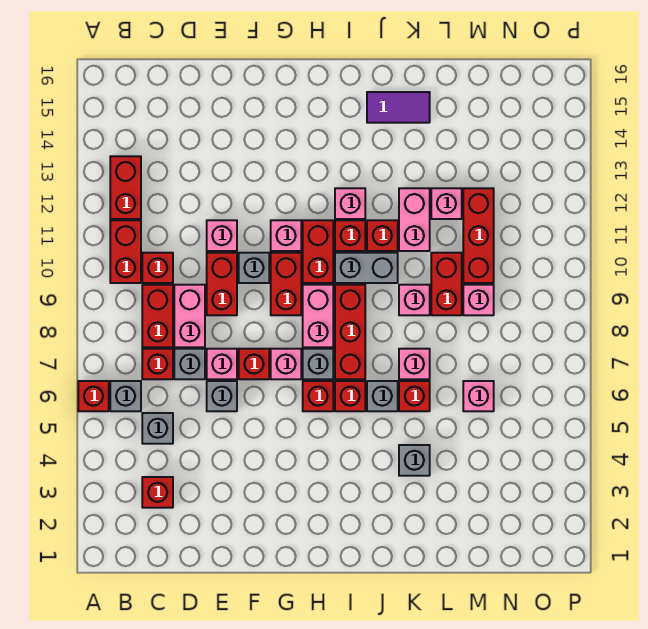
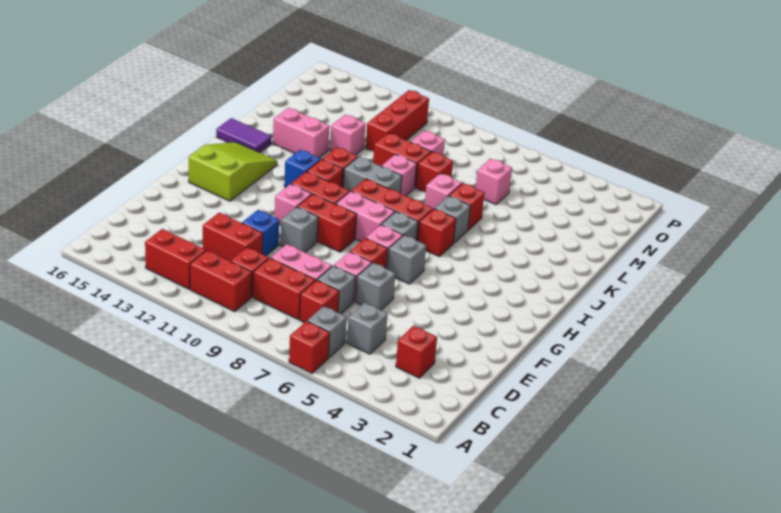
red 1x2 brick [207,253,237,315] -> red 1x2 brick moved to [203,213,263,261]
pink 1x1 brick [207,220,237,251] -> blue 1x1 brick [242,210,279,256]
none -> lime 2x3 slope [189,142,277,201]
red 1x1 brick [303,381,333,411] -> red 1x1 brick moved to [416,152,453,193]
grey 1x2 brick [335,253,398,283] -> grey 1x2 brick turned to [343,157,402,194]
pink 1x1 brick [335,188,365,219] -> blue 1x1 brick [284,150,321,187]
purple 1x2 tile [367,92,430,123] -> purple 1x2 tile turned to [216,118,271,153]
grey 1x1 brick [399,445,430,476] -> grey 1x1 brick moved to [388,235,426,284]
pink 1x2 brick [399,188,430,251] -> pink 1x2 brick moved to [273,108,329,158]
red 1x3 brick [463,188,494,283] -> red 1x3 brick turned to [366,90,429,152]

